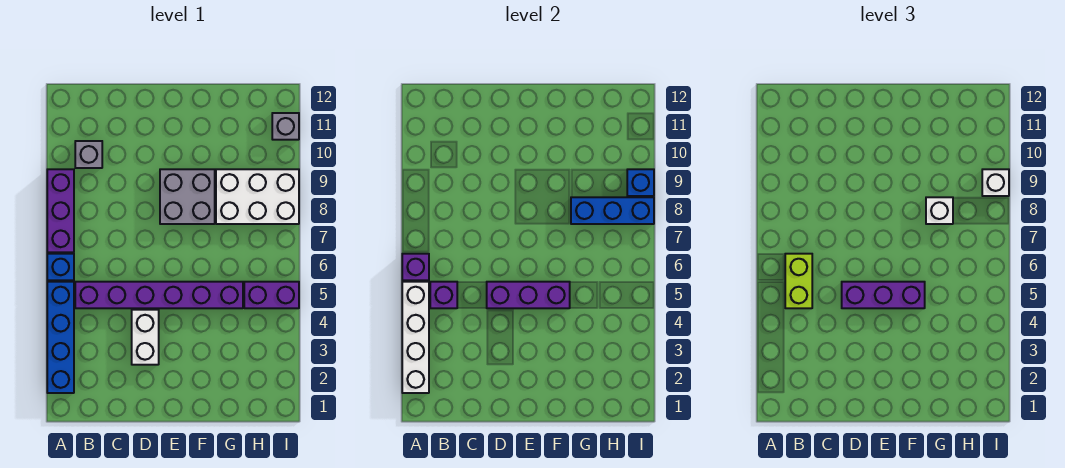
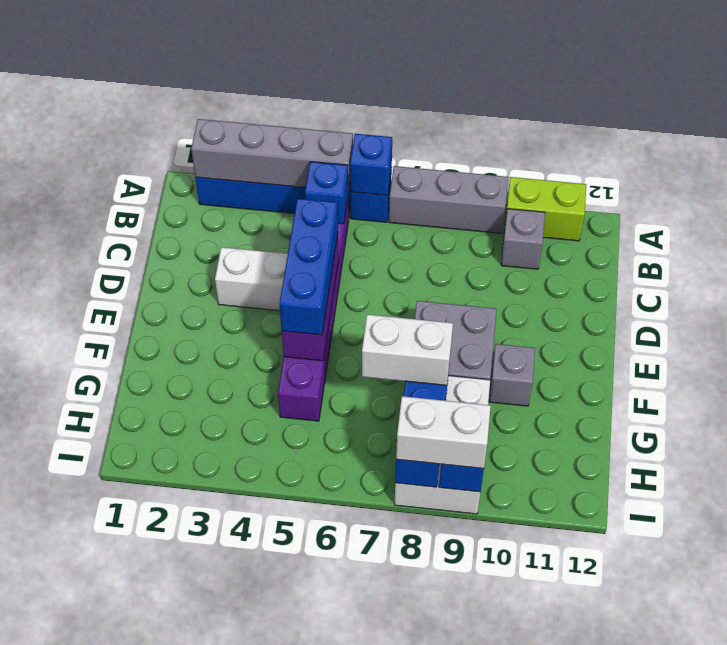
white 1x4 brick [402,282,429,393] -> grey 1x4 brick [191,119,353,191]
purple 1x1 brick [402,254,429,280] -> blue 1x1 brick [350,134,392,195]
purple 1x3 brick [47,169,74,252] -> grey 1x3 brick [389,166,508,233]
purple 1x1 brick [430,282,457,308] -> blue 1x1 brick [305,162,348,224]
lime 1x2 brick [785,254,812,308] -> lime 1x2 brick moved to [504,177,586,241]
purple 1x3 brick [842,282,925,308] -> blue 1x3 brick [279,199,338,335]
white 1x1 brick [926,197,953,224] -> white 1x2 brick [362,314,453,385]
purple 1x2 brick [244,282,299,308] -> none
white 1x1 brick [982,169,1009,196] -> white 1x2 brick [396,396,491,469]
grey 1x1 brick [272,113,299,140] -> grey 1x1 brick moved to [489,344,535,406]

